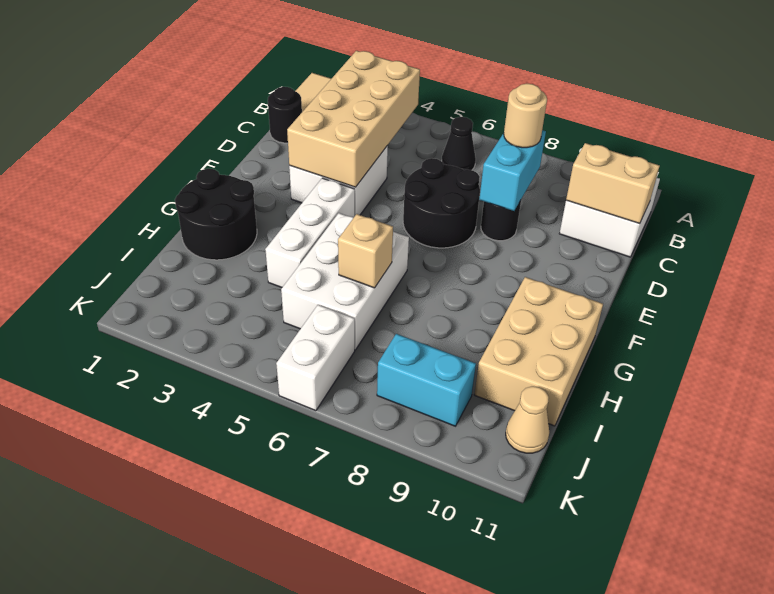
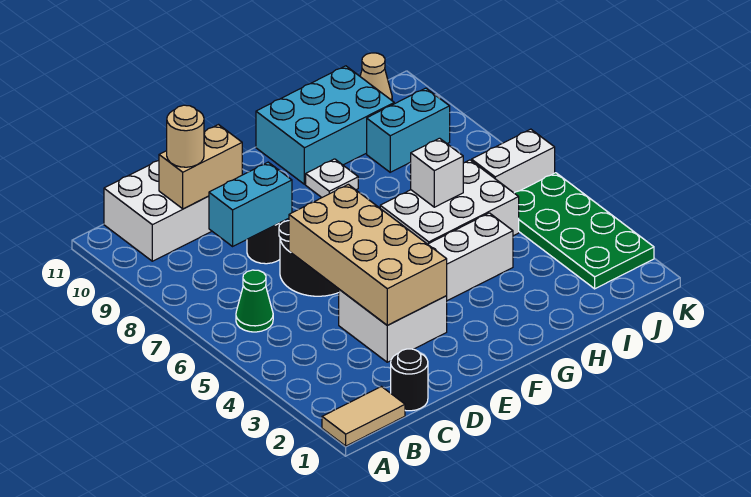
tan 2x4 brick [287,51,420,187] -> tan 2x4 brick turned to [289,184,447,325]
black 1x1 cone [442,117,476,170] -> green 1x1 cone [236,270,273,332]
tan 1x1 round brick [504,84,547,148] -> tan 1x1 round brick moved to [167,105,204,167]
tan 1x2 brick [566,143,660,224] -> tan 1x2 brick turned to [159,125,242,209]
black 2x2 round brick [175,169,257,260] -> none
none -> white 1x1 plate [306,159,358,197]
tan 2x3 brick [474,277,603,426] -> cyan 2x3 brick [256,66,394,184]
tan 1x1 brick [338,214,393,288] -> white 1x1 brick [411,138,463,207]
none -> green 2x4 plate [515,173,654,289]
cyan 1x2 brick [377,334,476,426] -> cyan 1x2 brick turned to [367,88,450,172]

